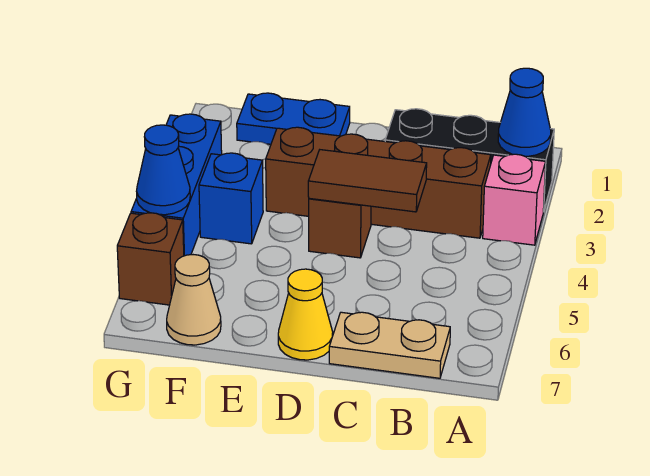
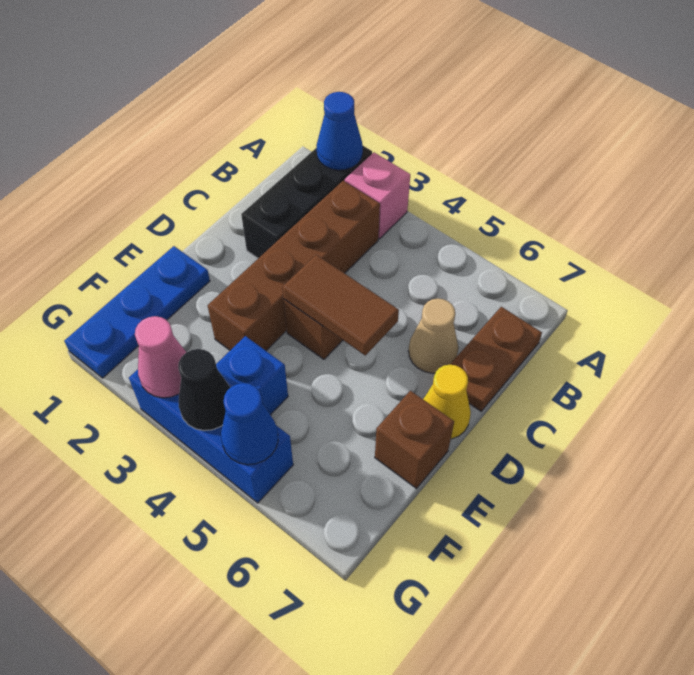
tan 1x2 plate [329,312,450,378] -> brown 1x2 plate [450,307,542,411]
brown 1x2 tile [308,150,427,212] -> brown 1x2 tile turned to [282,255,399,355]
blue 1x2 plate [237,93,350,144] -> blue 1x3 plate [64,246,210,378]
tan 1x1 cone [167,255,221,345] -> tan 1x1 cone moved to [409,299,458,373]
none -> pink 1x1 cone [135,316,186,398]
none -> black 1x1 cone [178,349,231,430]
brown 1x1 brick [117,213,184,305] -> brown 1x1 brick moved to [375,391,454,488]

